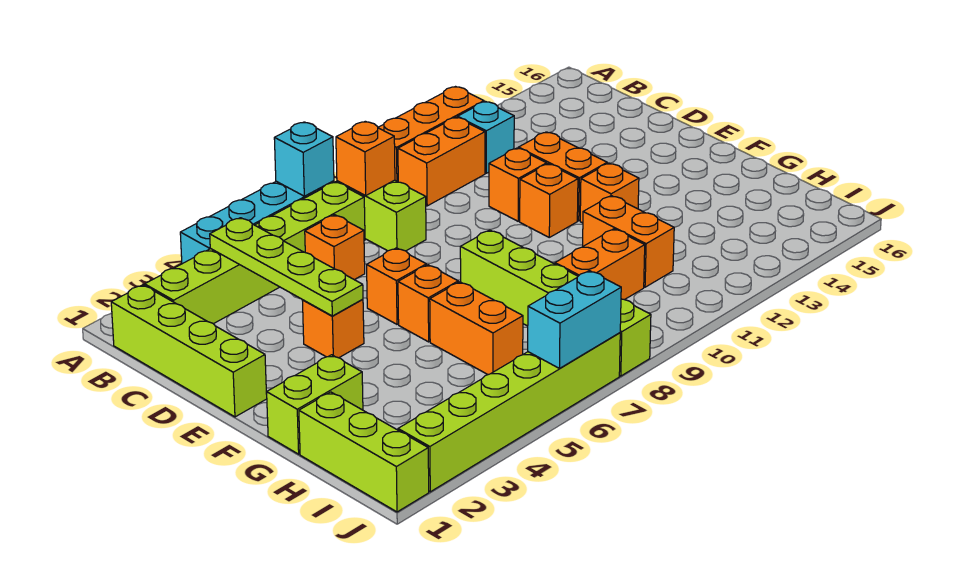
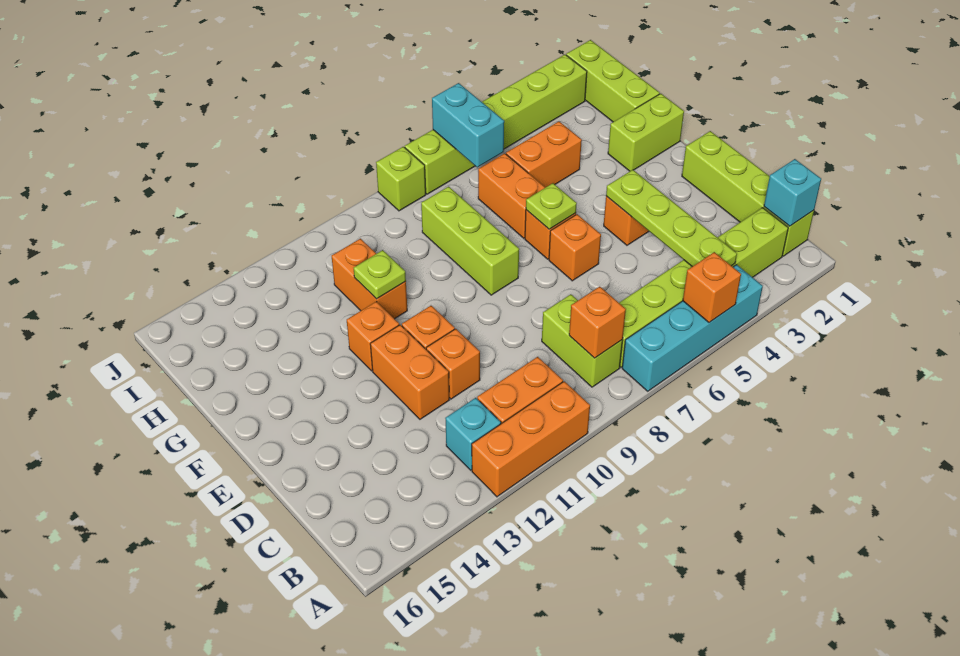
cyan 1x1 brick [274,122,334,196] -> cyan 1x1 brick moved to [764,159,821,226]
orange 1x1 brick [305,215,365,280] -> orange 1x1 brick moved to [683,252,741,323]
none -> lime 1x1 plate [526,183,577,229]
none -> lime 1x1 plate [354,250,406,299]
orange 1x2 brick [555,229,645,300] -> orange 1x2 brick moved to [506,121,582,187]
cyan 1x2 brick [528,271,621,368] -> cyan 1x2 brick turned to [432,83,504,167]

